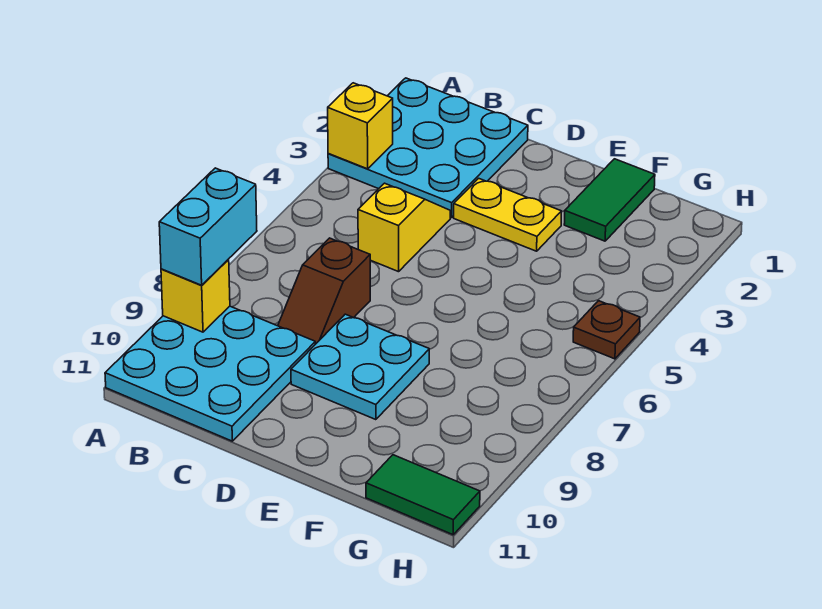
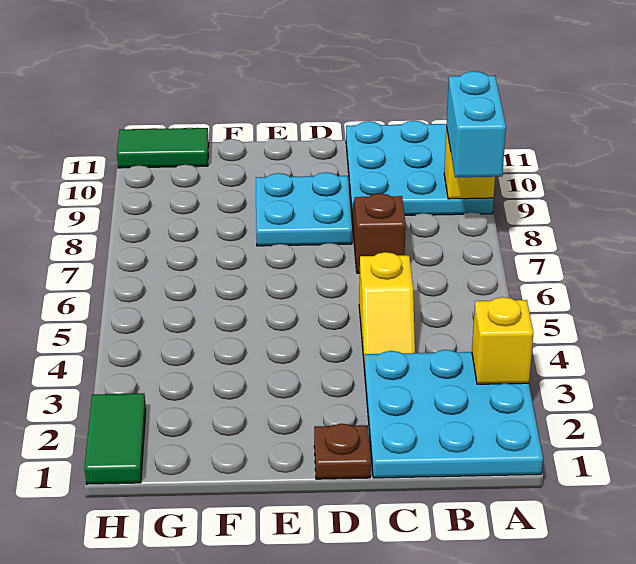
yellow 1x2 plate [454,178,561,251] -> none
green 1x2 tile [564,159,655,241] -> green 1x2 tile moved to [84,393,146,484]
brown 1x1 plate [573,301,640,359] -> brown 1x1 plate moved to [314,423,371,479]

